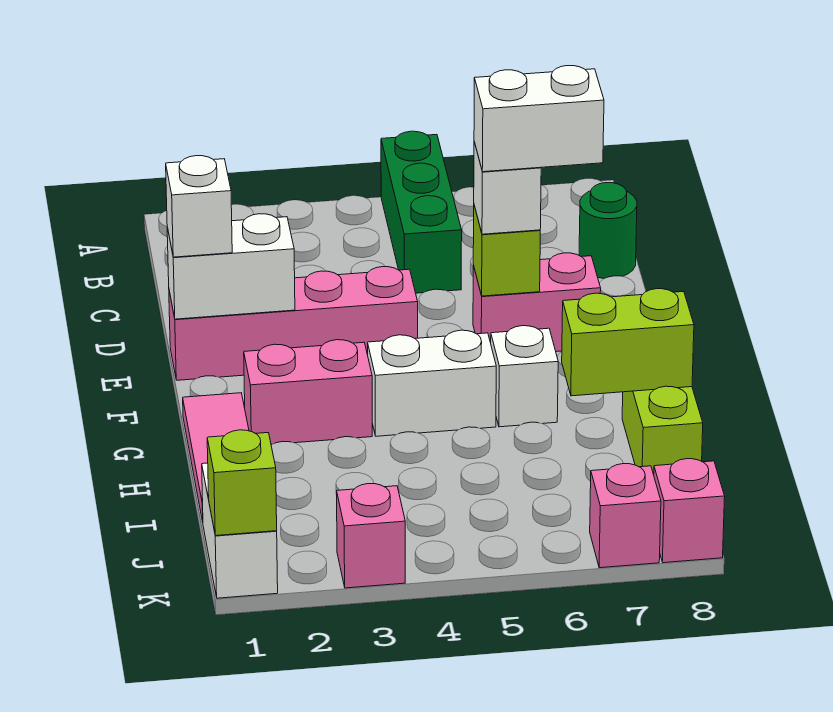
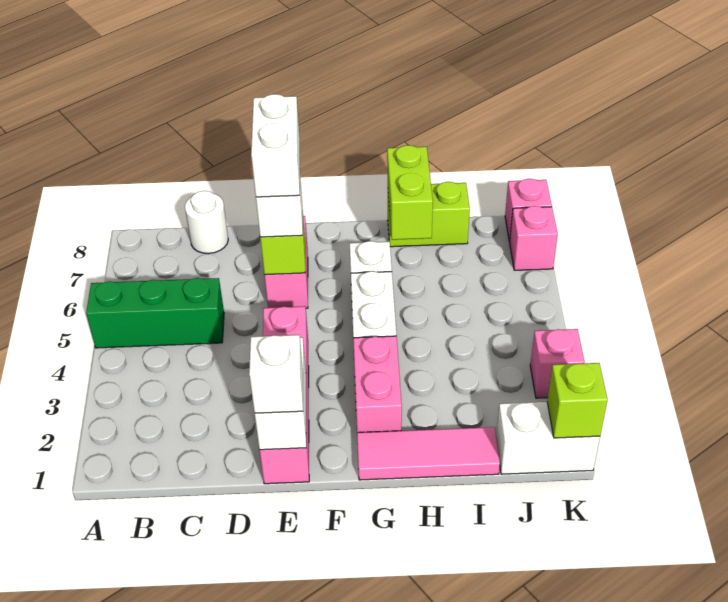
green 1x1 round brick [579,183,637,278] -> white 1x1 round brick [185,191,228,254]

